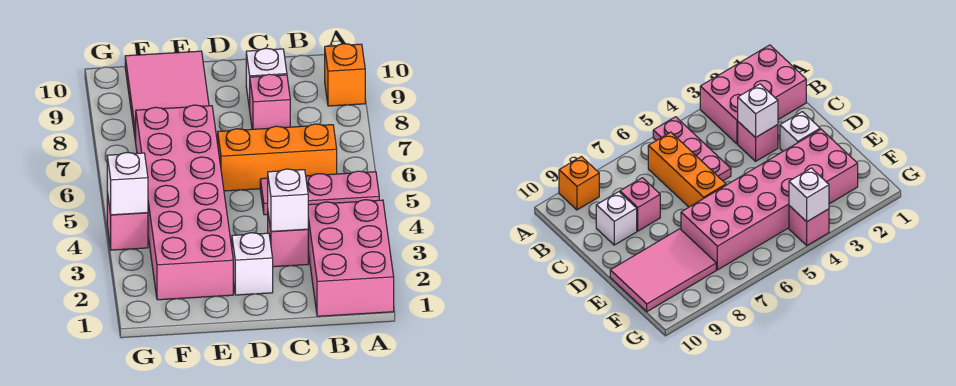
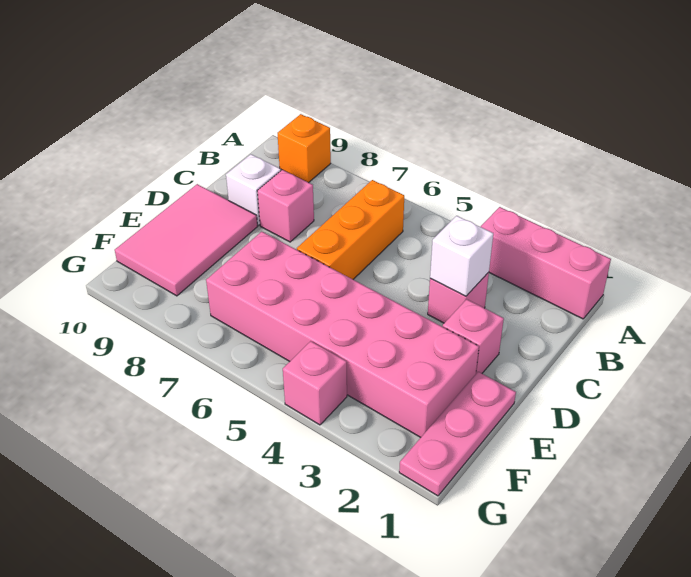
pink 2x3 brick [308,200,394,316] -> pink 1x3 brick [481,207,611,319]
pink 1x3 plate [260,171,379,215] -> pink 1x3 plate moved to [399,372,516,496]
white 1x1 brick [232,233,273,295] -> pink 1x1 brick [443,299,504,373]
pink 2x3 tile [125,51,209,142] -> pink 2x3 tile turned to [115,184,257,296]
white 1x1 brick [107,152,148,215] -> none

